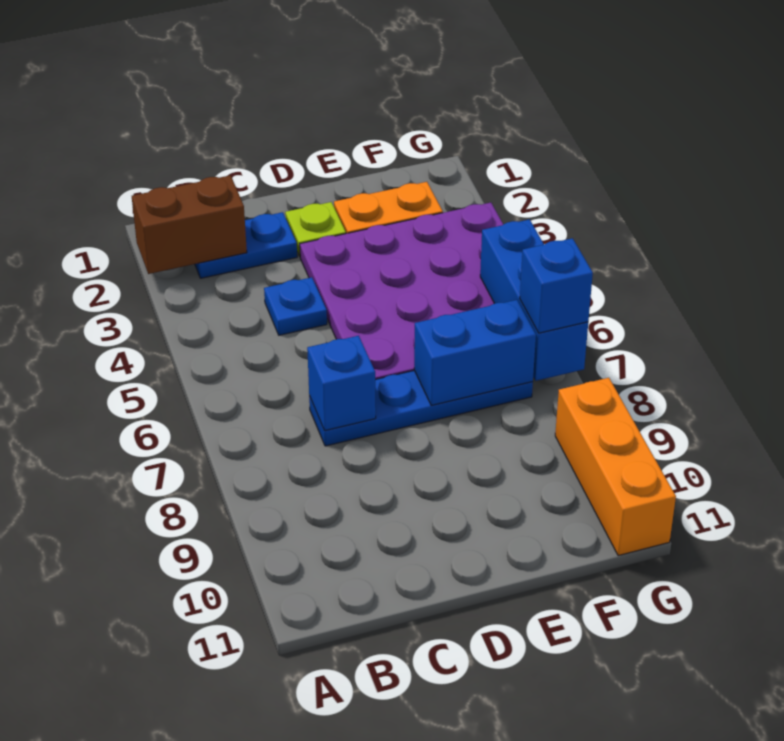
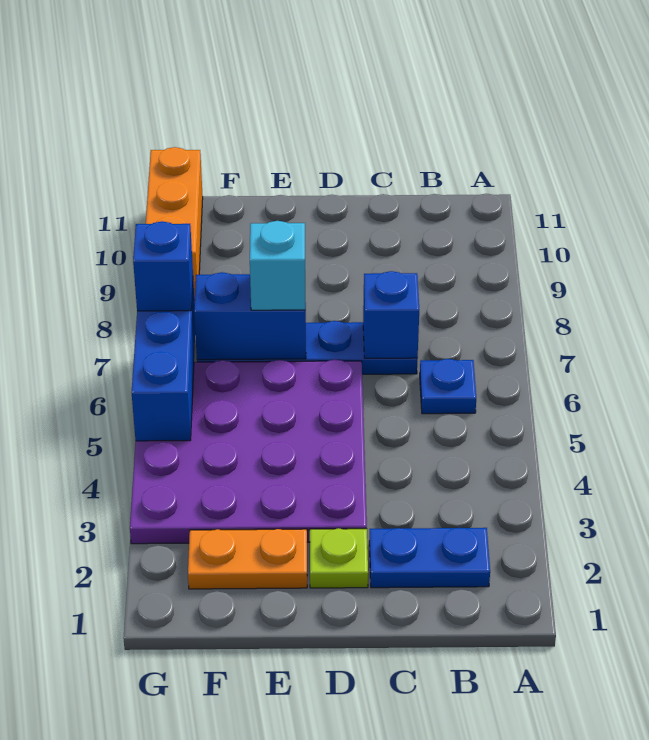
brown 1x2 brick [132,175,247,274] -> none
blue 1x1 plate [264,277,327,335] -> blue 1x1 plate moved to [420,359,476,414]
none -> cyan 1x1 brick [250,221,305,310]

